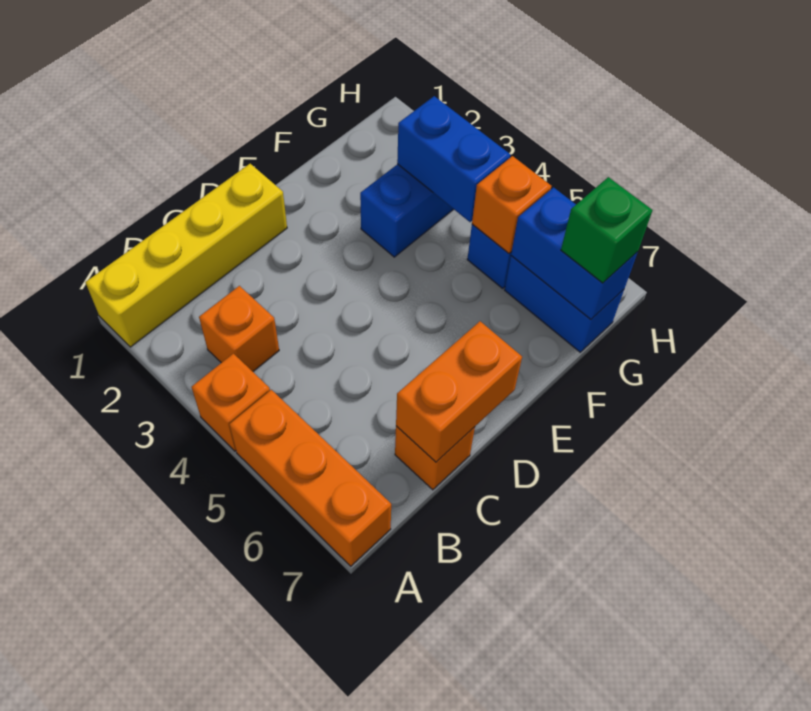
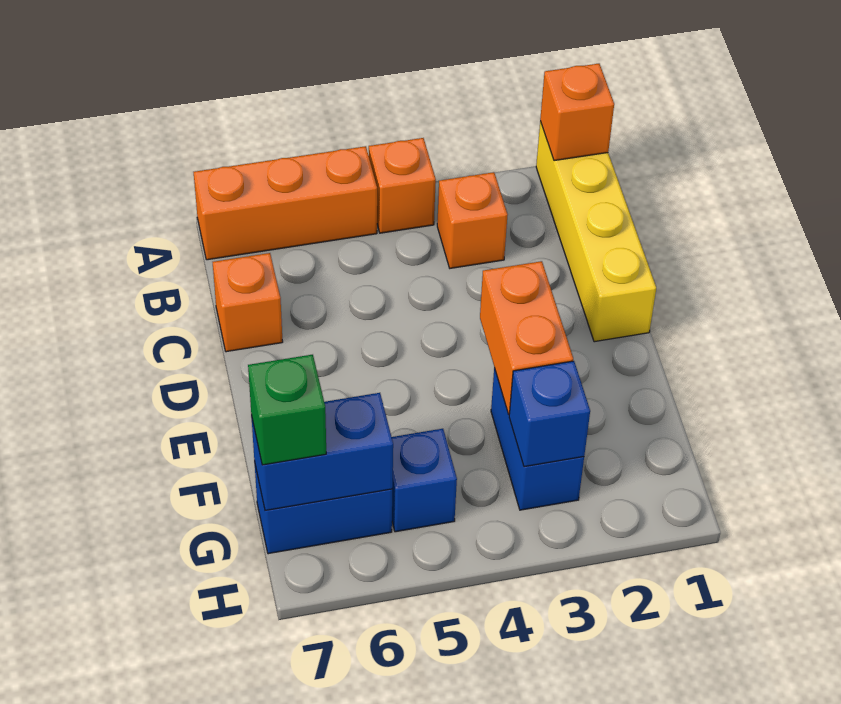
orange 1x2 brick [396,321,522,462] -> orange 1x2 brick moved to [480,261,573,414]
blue 1x2 brick [397,96,510,222] -> blue 1x1 brick [509,361,590,467]
orange 1x1 brick [472,156,551,253] -> orange 1x1 brick moved to [540,64,614,161]

